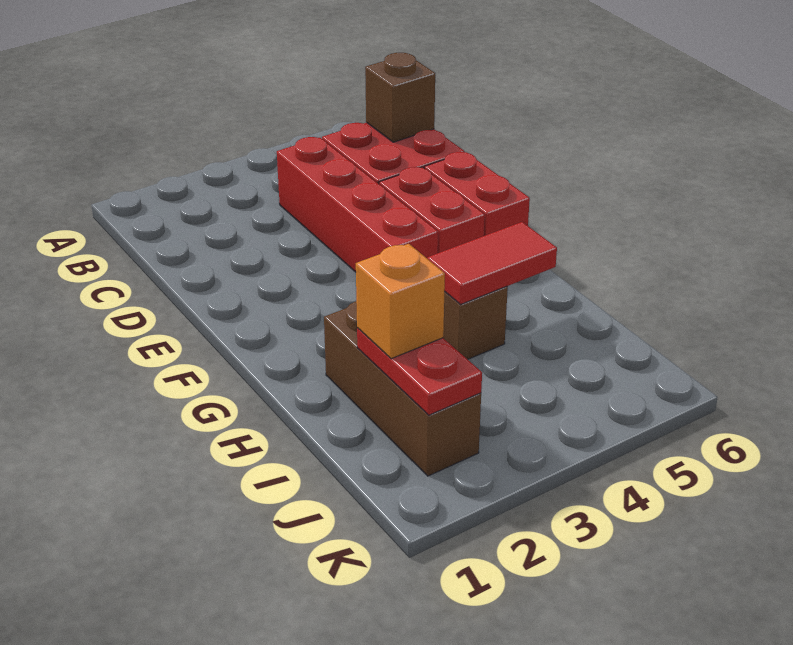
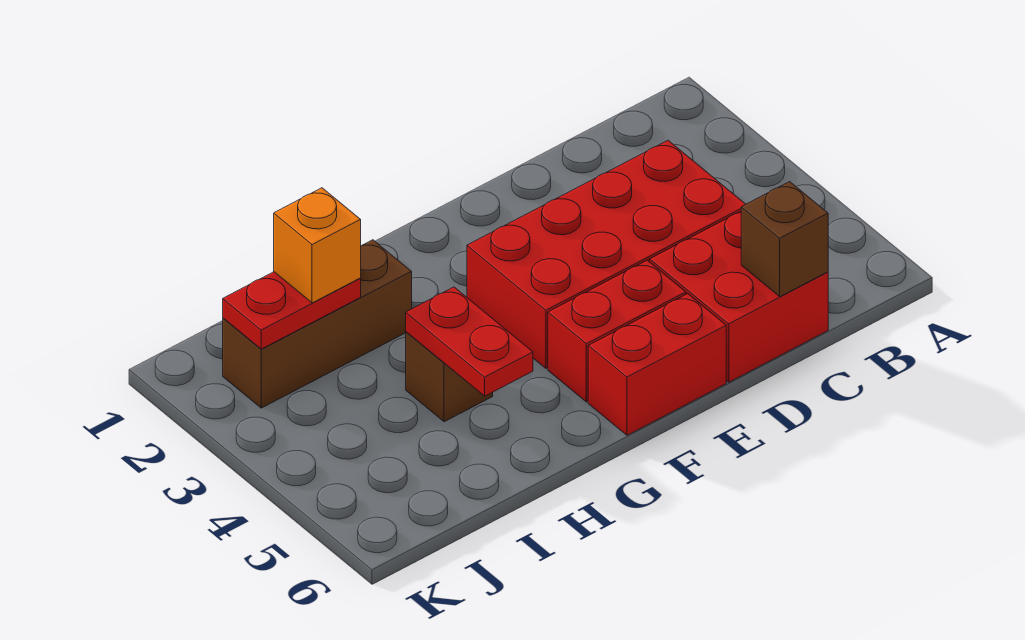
red 1x4 brick [277,137,438,272] -> red 2x4 brick [467,140,746,368]
red 1x2 tile [427,222,557,304] -> red 1x2 plate [406,287,533,396]

